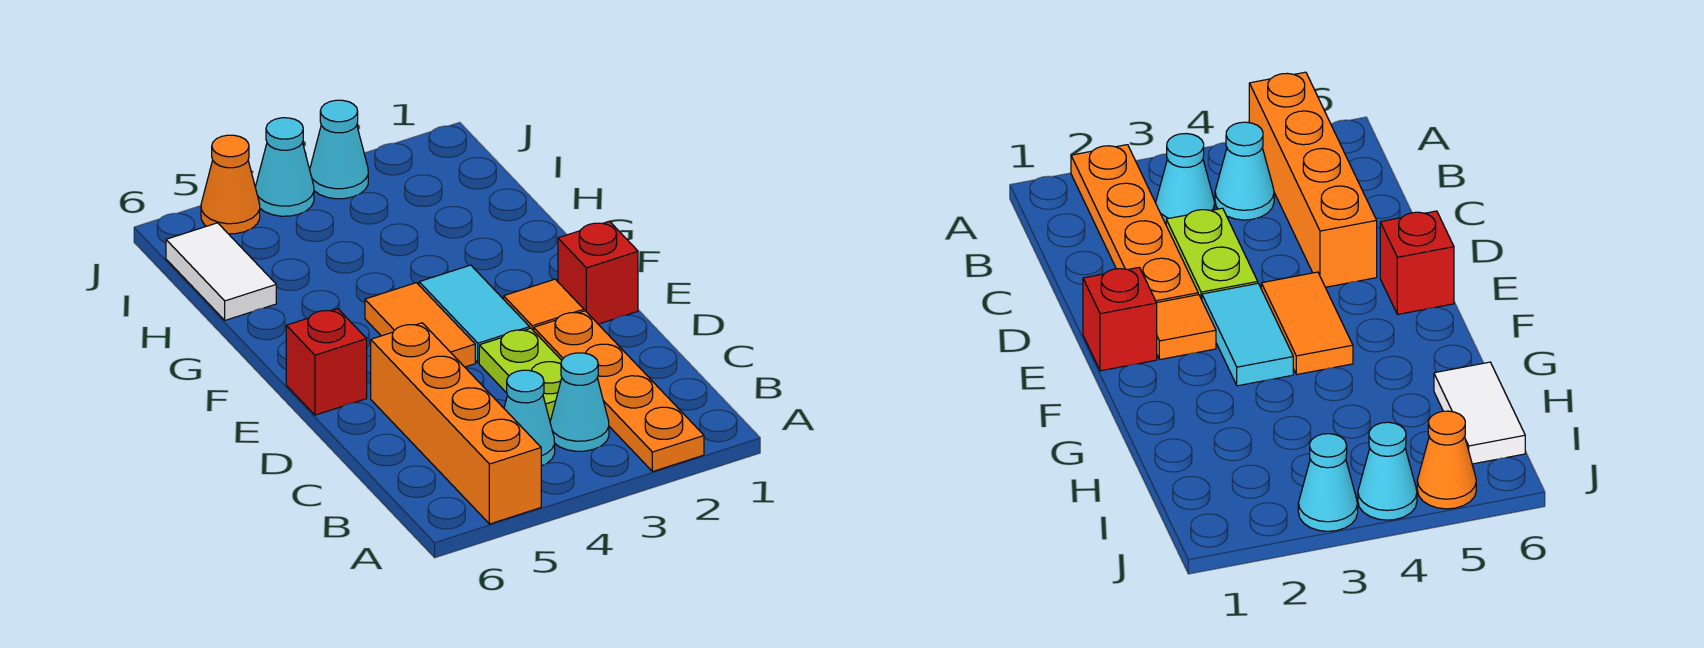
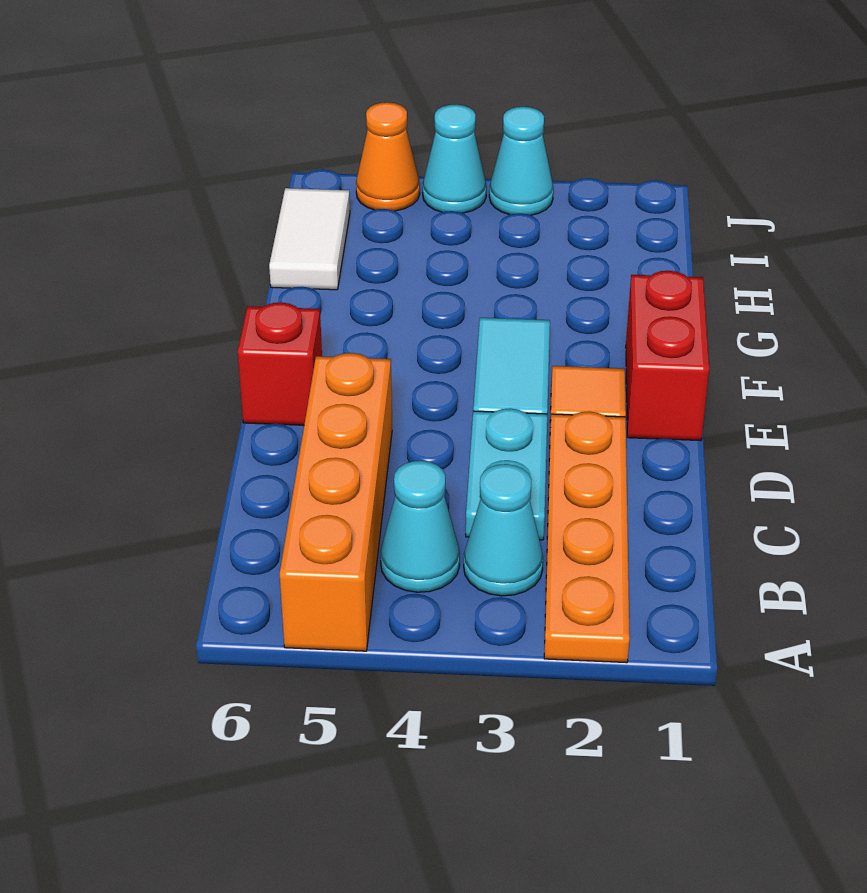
lime 1x2 plate [479,328,562,421] -> cyan 1x2 plate [466,408,547,540]
red 1x1 brick [558,221,638,324] -> red 1x2 brick [626,271,709,441]
orange 1x2 tile [365,283,475,367] -> none

